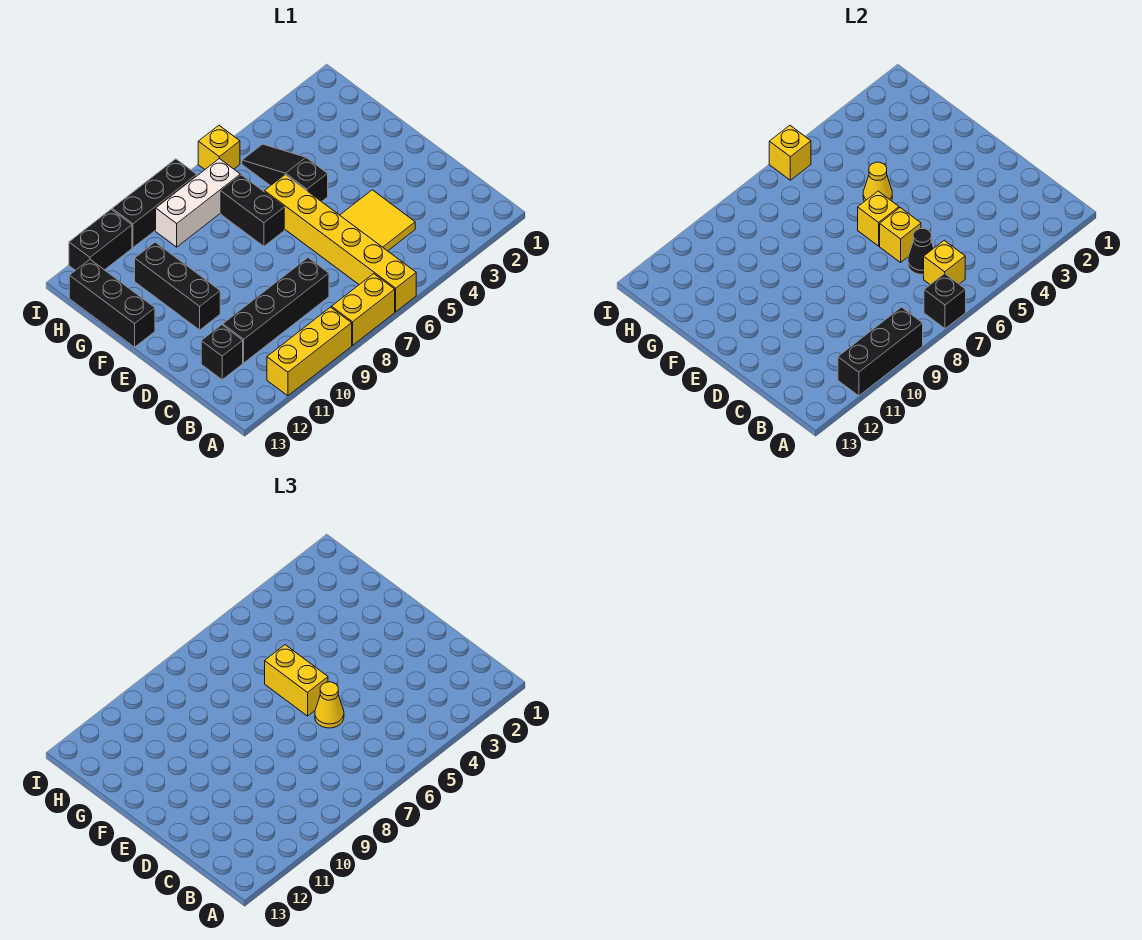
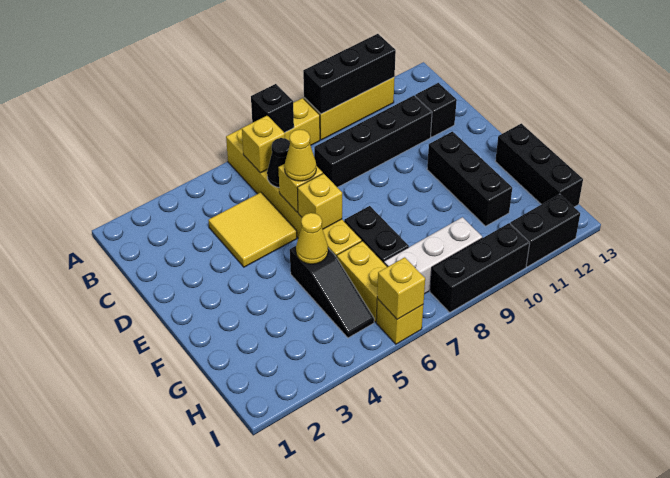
yellow 1x2 brick [265,645,328,716] -> yellow 1x2 brick moved to [337,241,387,322]

